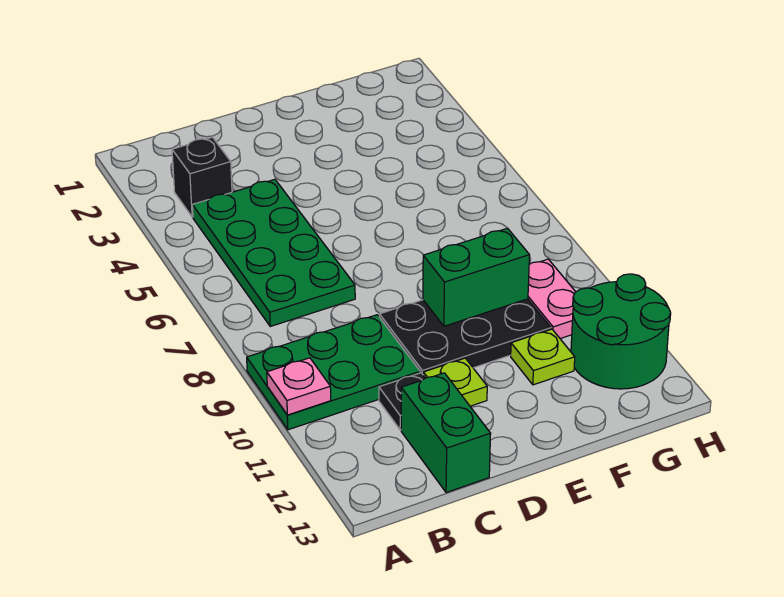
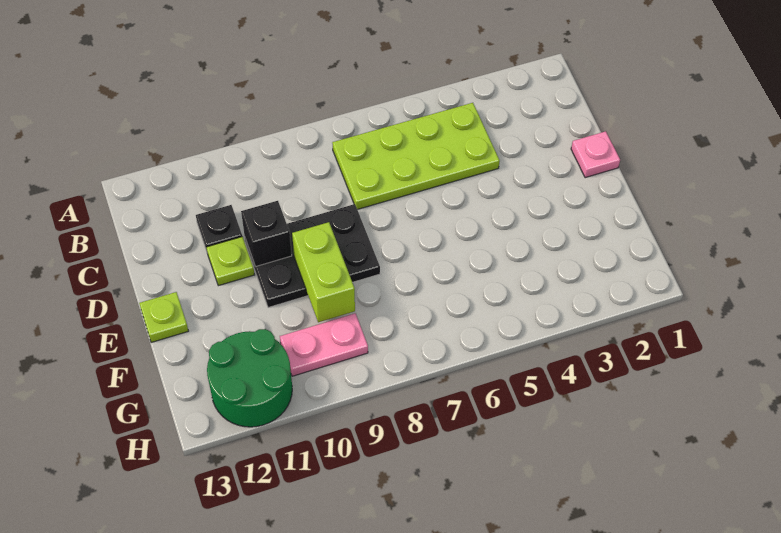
green 2x3 plate [247,315,420,430] -> none
pink 1x1 plate [267,358,331,415] -> pink 1x1 plate moved to [571,131,620,178]
black 1x1 brick [172,137,232,217] -> black 1x1 brick moved to [241,201,292,267]
green 2x4 plate [192,179,355,326] -> lime 2x4 plate [332,103,500,210]
green 1x2 brick [401,373,491,493] -> none
black 2x3 plate [379,299,551,374] -> black 2x3 plate turned to [245,204,380,308]
green 1x2 brick [423,228,530,326] -> lime 1x2 brick [292,222,355,322]
lime 1x1 plate [511,329,575,385] -> lime 1x1 plate moved to [139,292,188,343]

